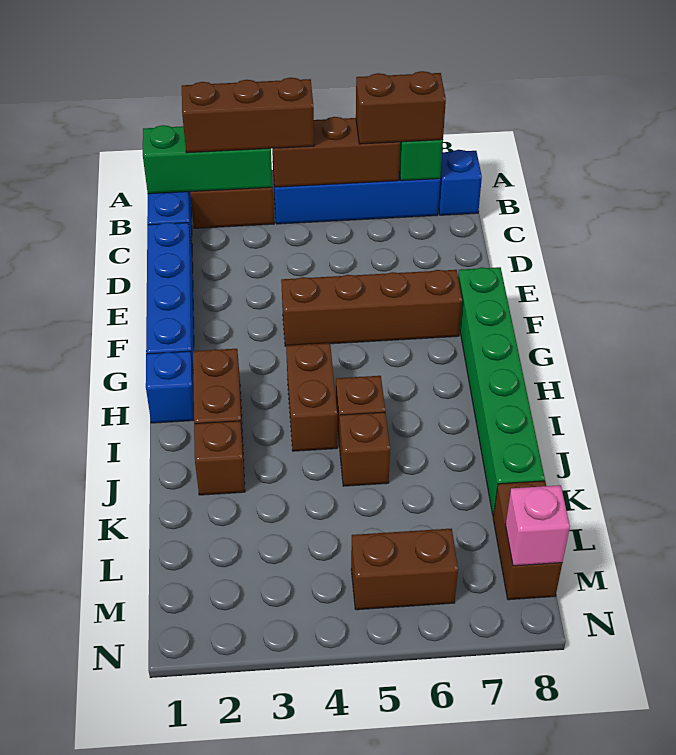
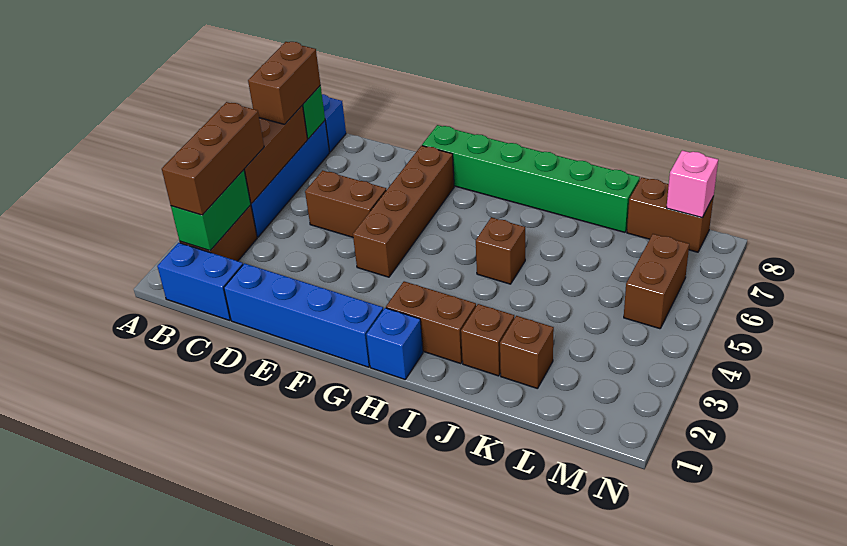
green 1x3 brick [143,125,273,194] -> green 1x2 brick [171,170,251,251]
brown 1x2 brick [286,343,337,451] -> brown 1x2 brick moved to [305,170,386,237]
brown 1x1 brick [340,412,390,486] -> brown 1x1 brick moved to [500,316,554,389]

